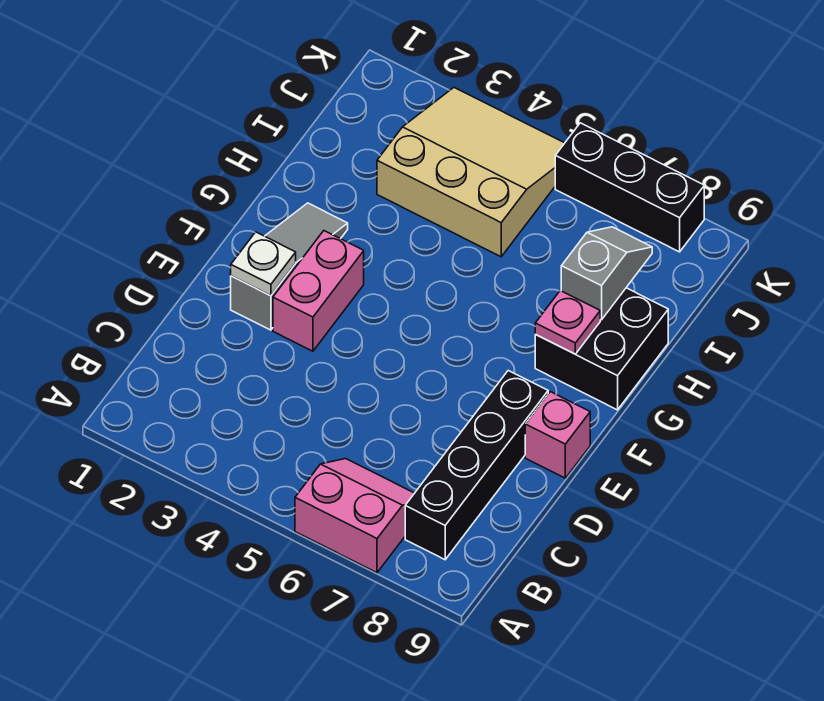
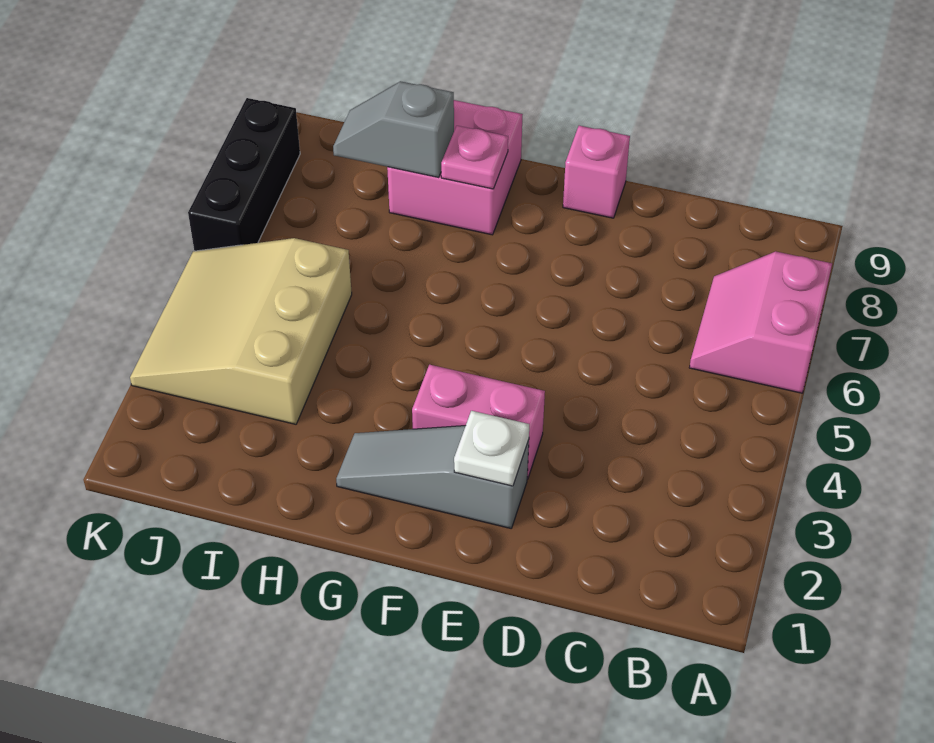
black 1x4 brick [405,371,548,560] -> none
black 2x2 brick [535,288,668,410] -> pink 2x2 brick [387,100,523,235]

